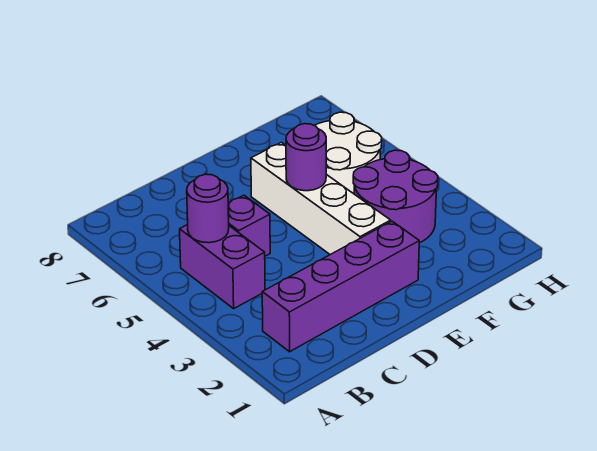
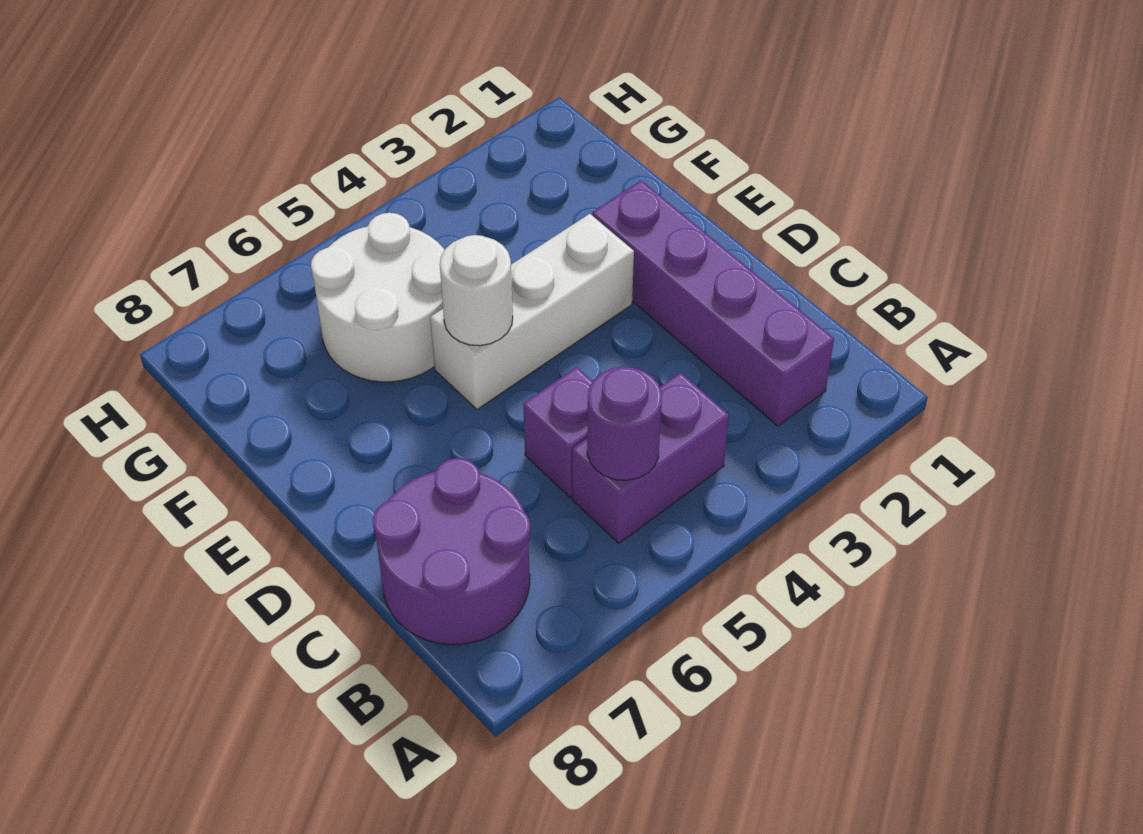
white 1x4 brick [251,142,391,255] -> white 1x3 brick [430,214,634,410]
purple 1x1 round brick [286,124,326,191] -> white 1x1 round brick [440,235,513,346]
purple 2x2 round brick [353,150,438,243] -> purple 2x2 round brick moved to [373,458,530,645]

